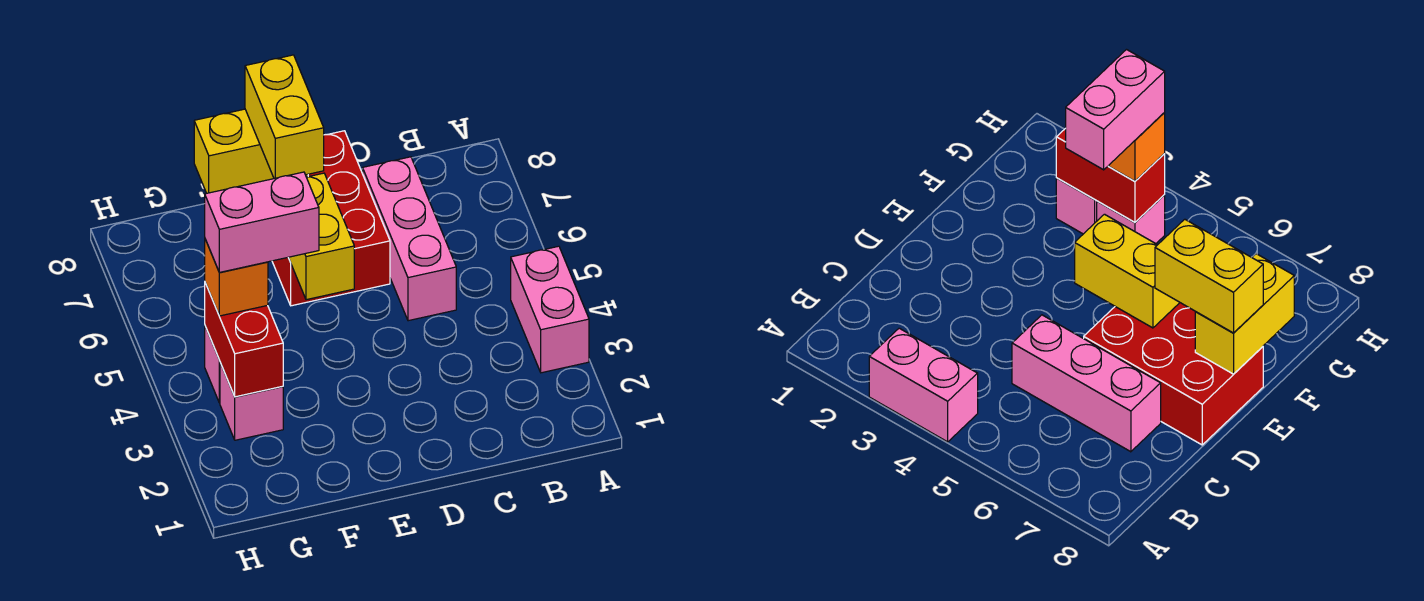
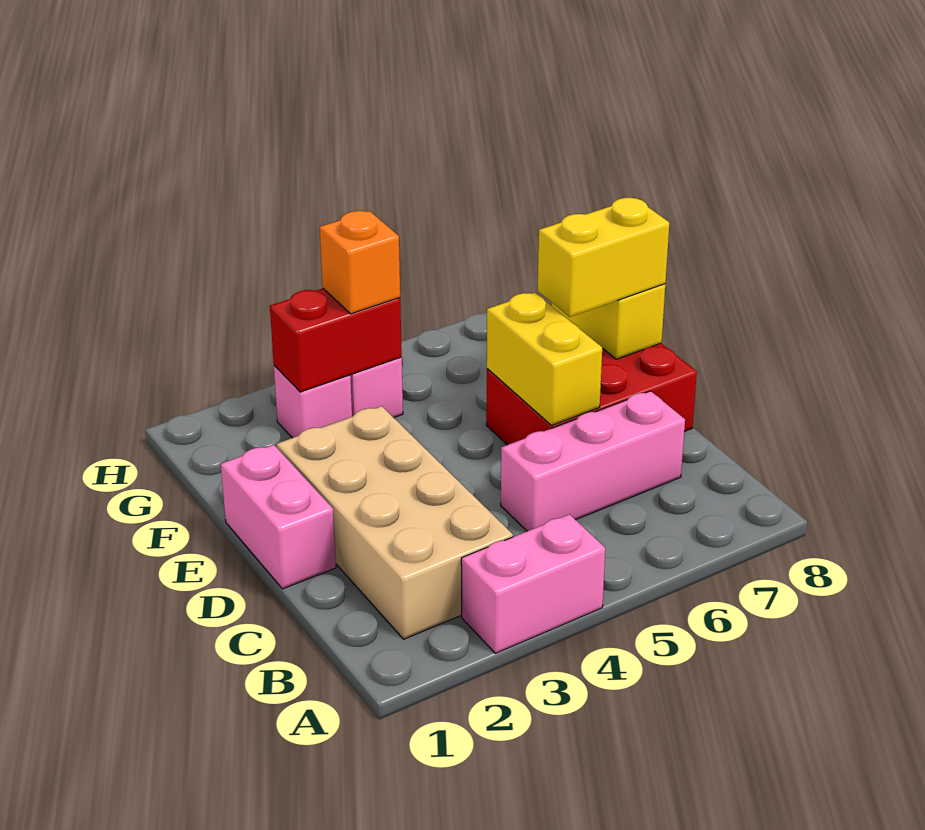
none -> tan 2x4 brick [277,406,513,639]
yellow 1x2 brick [289,173,354,300] -> yellow 1x2 brick turned to [487,293,602,425]
pink 1x2 brick [205,172,319,272] -> pink 1x2 brick moved to [221,445,336,589]

